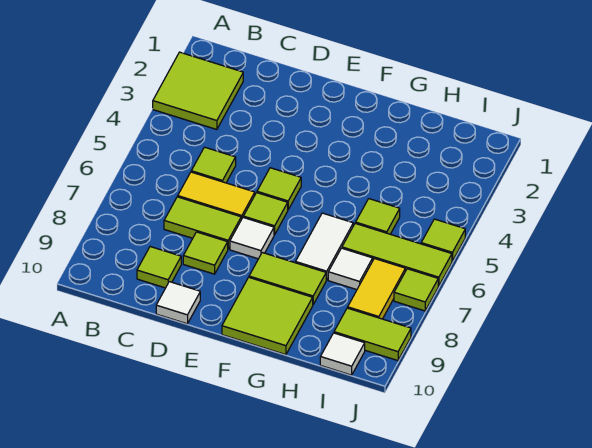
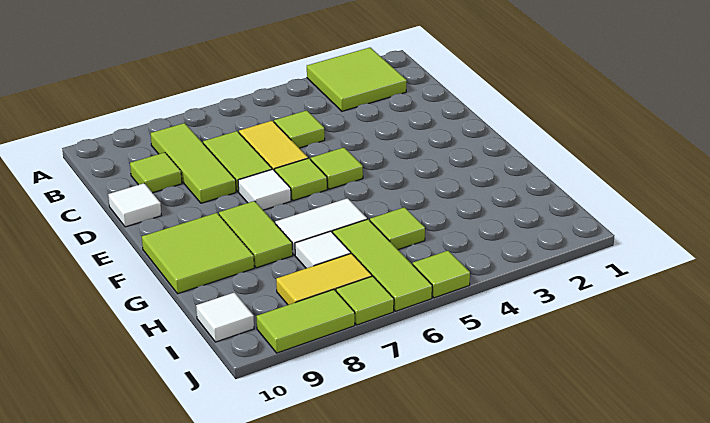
lime 1x1 tile [183,232,228,274] -> lime 1x3 tile [151,123,236,203]
lime 1x2 tile [334,308,411,361] -> lime 1x2 tile turned to [256,289,355,353]

